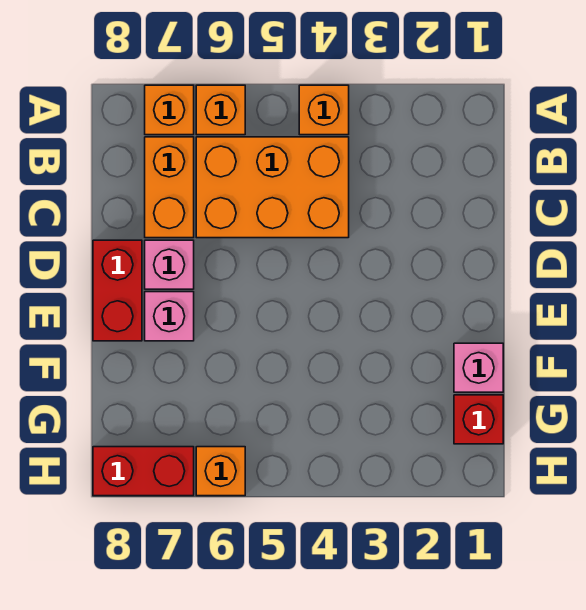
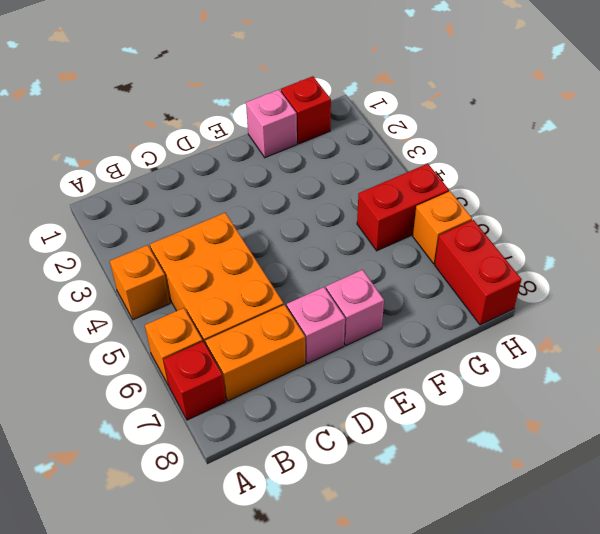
orange 1x1 brick [145,85,194,135] -> red 1x1 brick [163,342,226,420]
red 1x2 brick [93,240,142,341] -> red 1x2 brick moved to [357,164,449,251]

